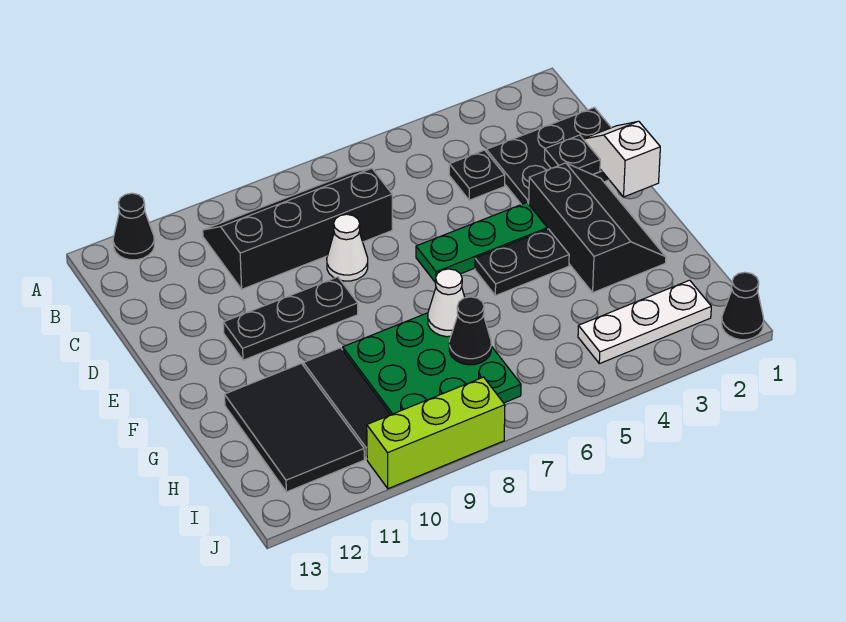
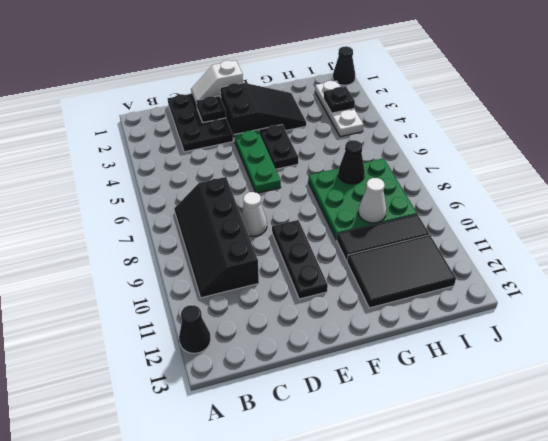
black 1x1 plate [449,150,505,200] -> black 1x1 plate moved to [324,87,355,113]
black 2x3 slope [529,163,666,293] -> black 2x3 slope turned to [220,83,306,141]
white 1x1 cone [428,269,465,337] -> white 1x1 cone moved to [358,178,386,223]
lime 1x3 brick [367,377,505,489] -> none

